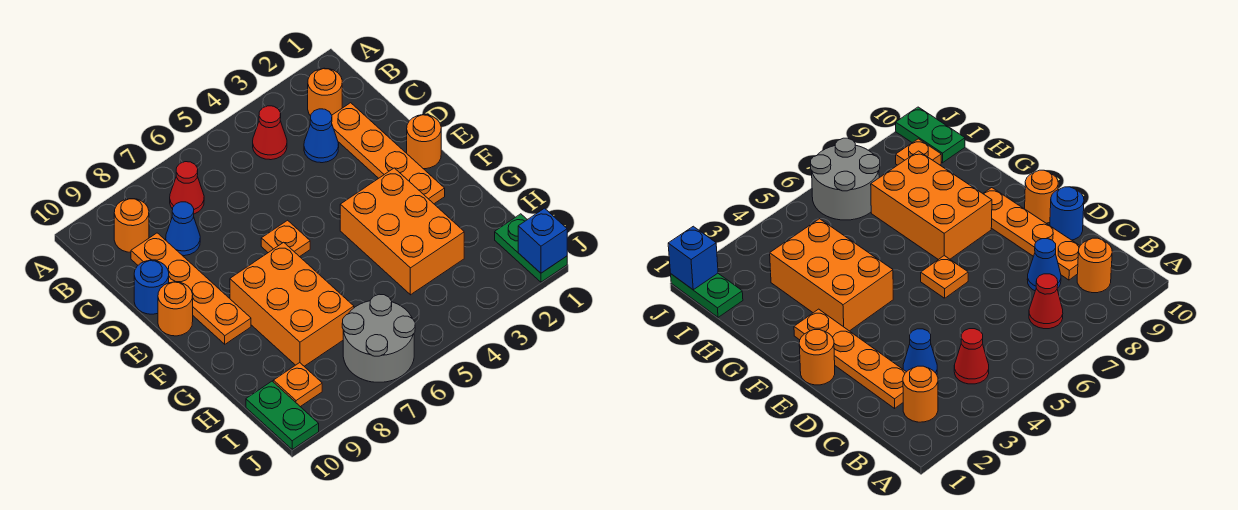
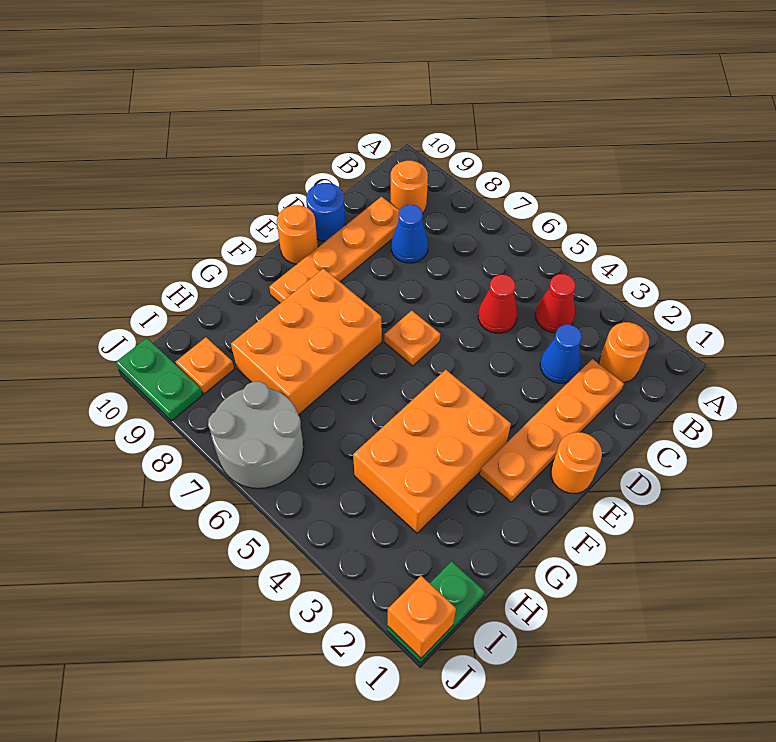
red 1x1 cone [170,162,204,214] -> red 1x1 cone moved to [478,275,517,333]
green 1x2 plate [246,381,319,449] -> green 1x2 plate turned to [116,338,202,421]
blue 1x1 brick [518,208,567,273] -> orange 1x1 brick [388,576,456,658]

